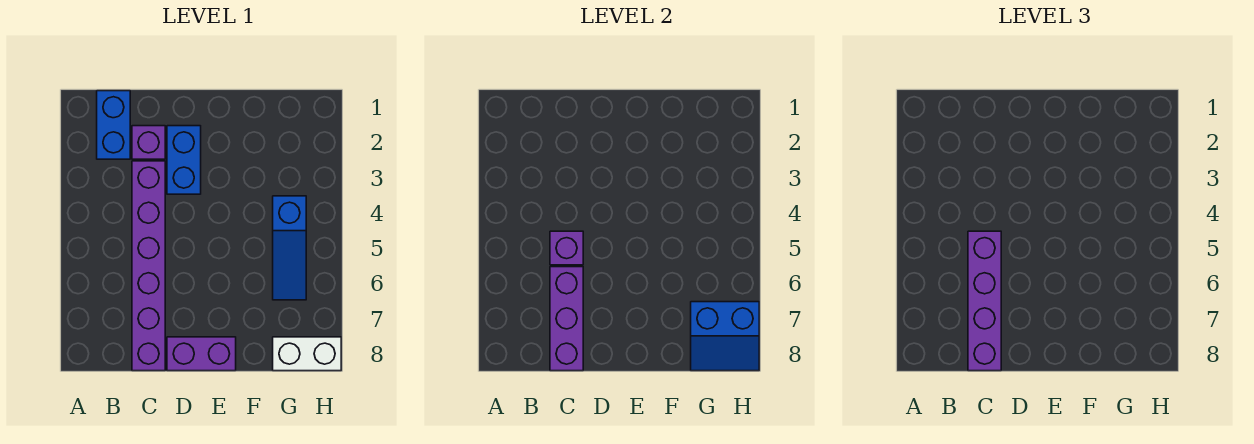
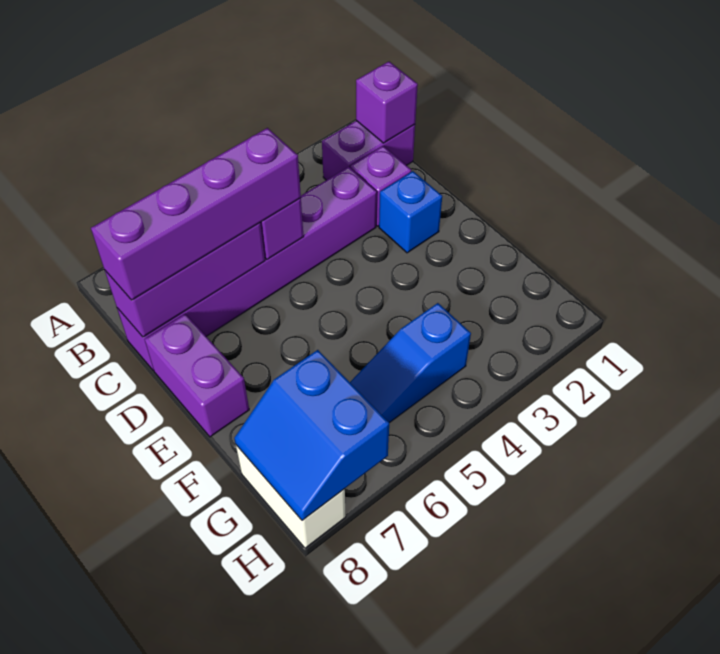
blue 1x2 brick [97,91,130,159] -> purple 1x2 brick [322,121,415,180]
none -> purple 1x1 brick [356,62,418,143]
blue 1x2 brick [167,126,201,194] -> blue 1x1 brick [379,171,442,253]

